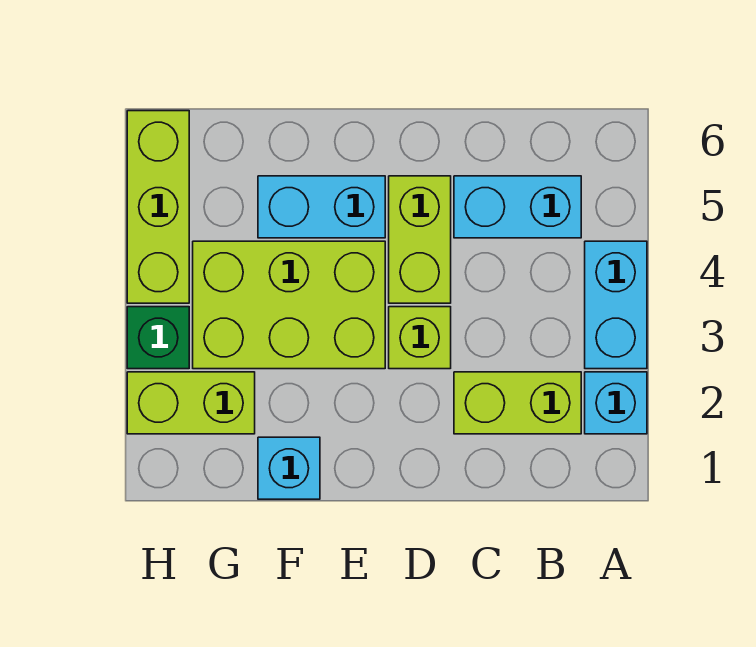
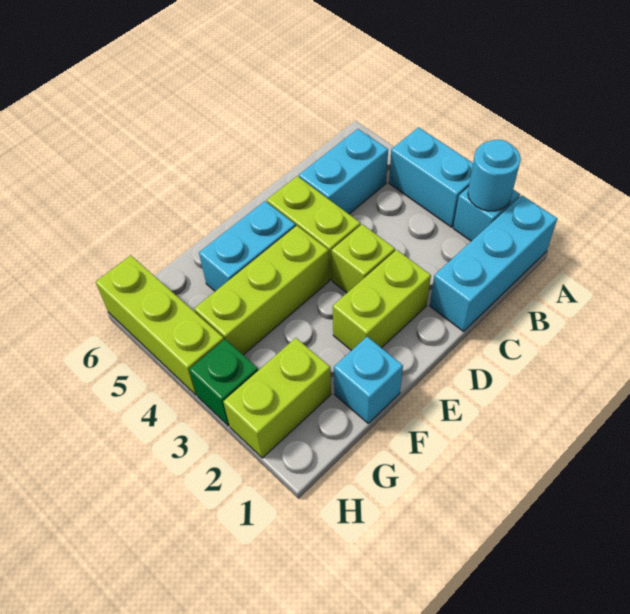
none -> cyan 1x3 brick [430,195,557,332]
none -> cyan 1x1 round brick [468,140,521,211]
lime 1x2 brick [454,372,581,434] -> lime 1x2 brick moved to [333,250,431,351]
lime 2x3 brick [193,241,385,369] -> lime 1x3 brick [194,226,329,355]

